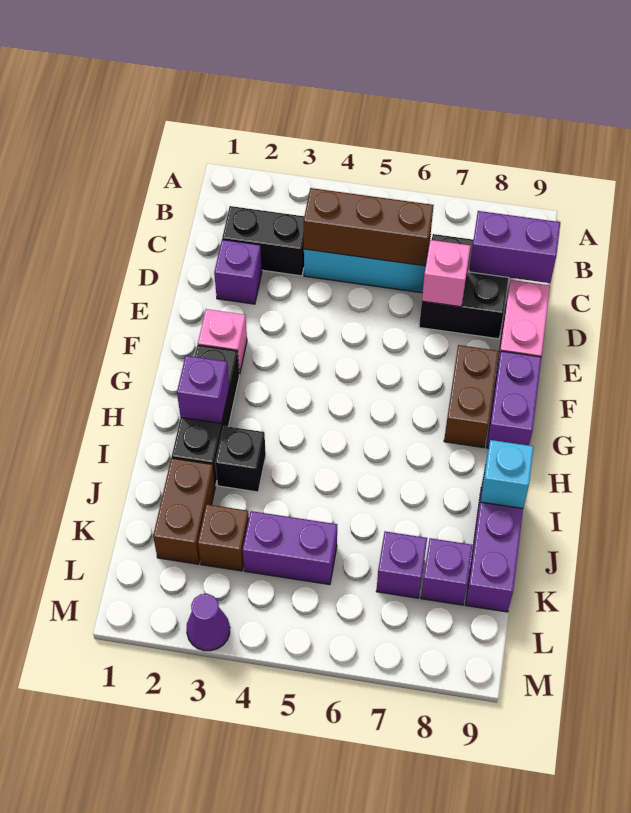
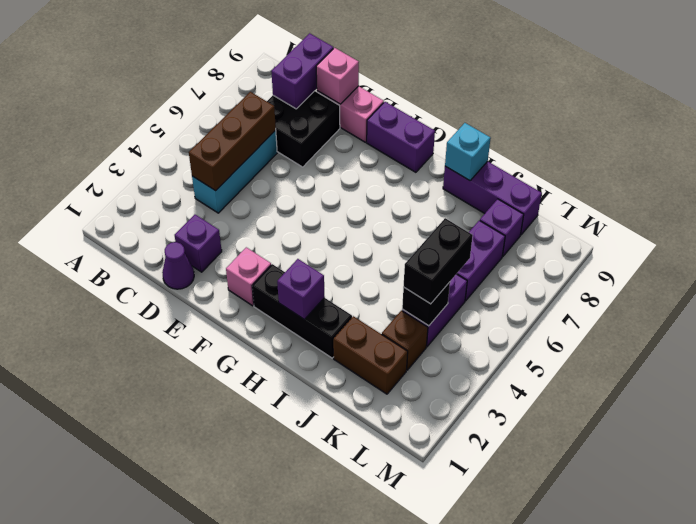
black 1x2 brick [222,206,304,276] -> black 1x2 brick moved to [404,218,473,304]
pink 1x1 brick [422,240,470,307] -> pink 1x1 brick moved to [316,48,359,104]
brown 1x2 brick [444,345,499,448] -> none
black 1x1 brick [215,426,266,492] -> black 1x1 brick moved to [402,282,450,326]
purple 1x1 brick [376,531,427,598] -> purple 1x2 brick [457,221,505,301]
purple 1x1 cone [187,594,230,651] -> purple 1x1 cone moved to [162,242,194,289]

